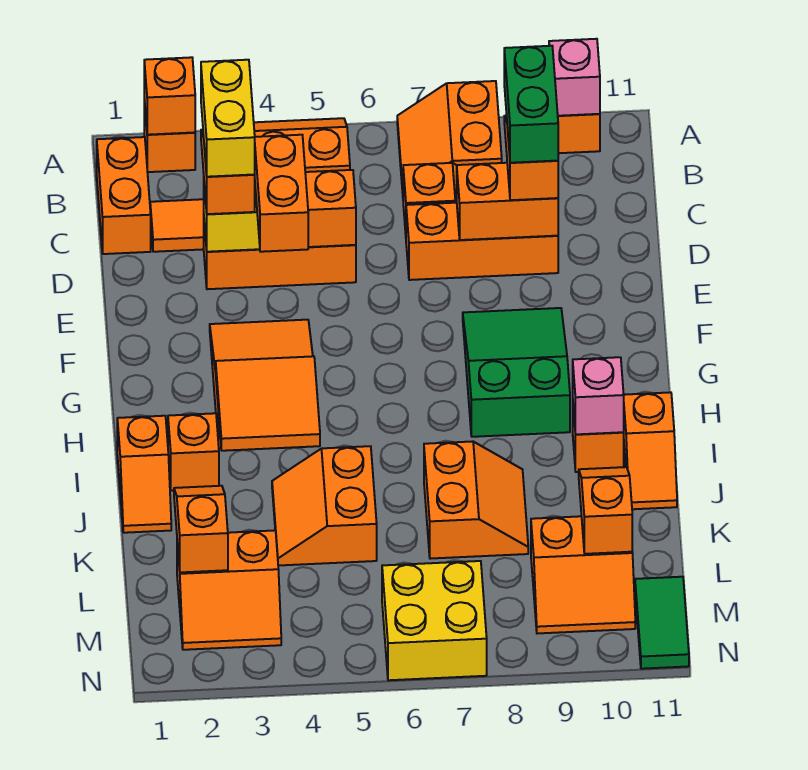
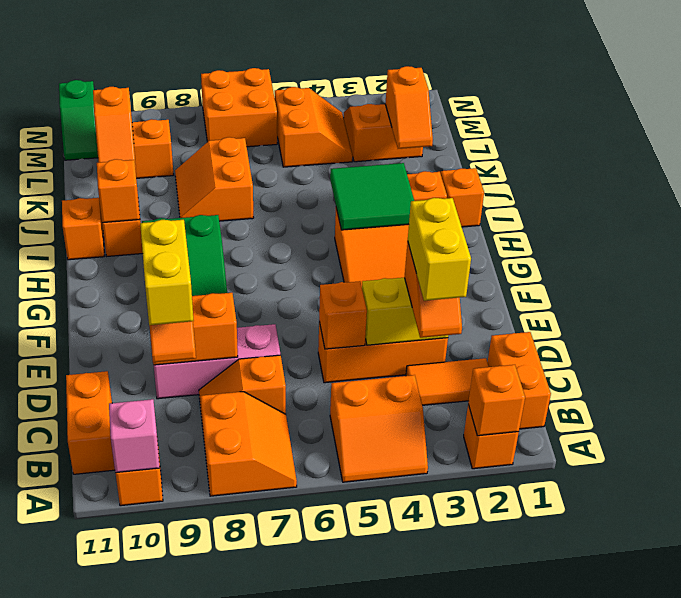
green 1x2 brick [504,46,558,163] -> yellow 1x2 brick [140,220,194,325]
orange 1x2 brick [255,135,308,252] -> orange 1x2 brick moved to [66,371,115,474]
orange 1x3 brick [406,203,558,280] -> pink 1x3 brick [154,324,280,399]
orange 2x2 tile [216,356,320,451] -> green 2x2 tile [330,163,414,230]
pink 1x1 brick [573,357,624,434] -> orange 1x1 brick [97,159,140,223]
orange 2x2 slope [272,446,377,566] -> orange 2x2 slope moved to [275,87,353,167]
yellow 2x2 brick [382,561,487,680] -> orange 2x2 brick [201,68,277,147]
green 1x2 tile [635,577,689,669] -> green 1x2 slope [59,80,98,160]

